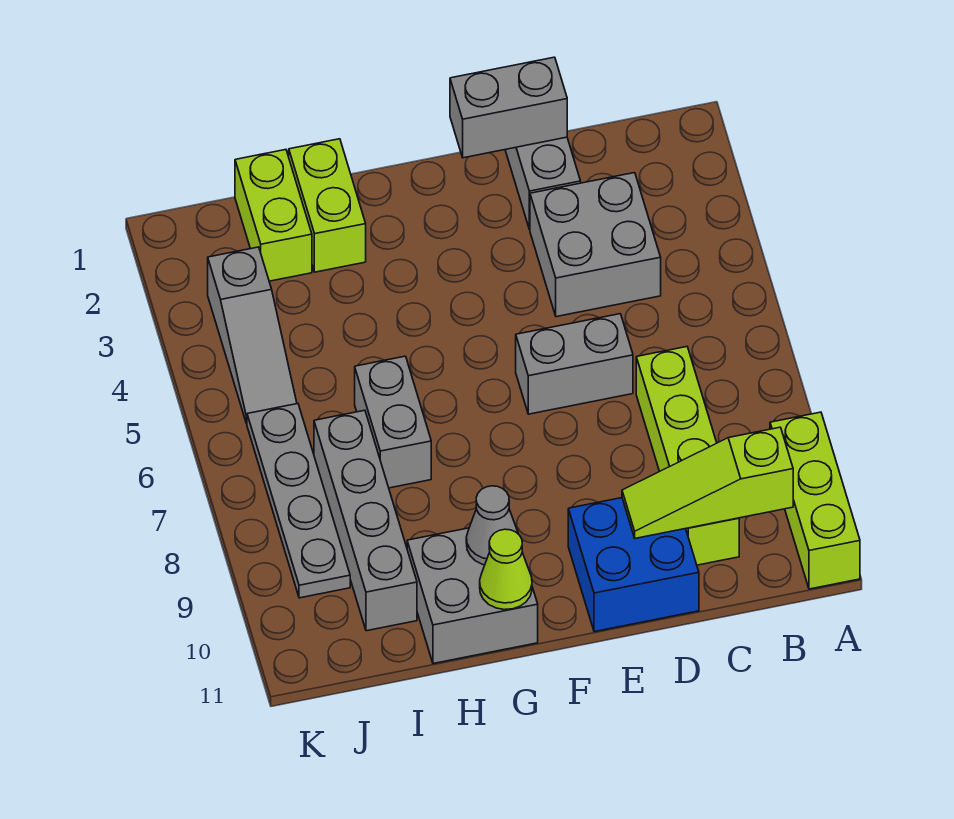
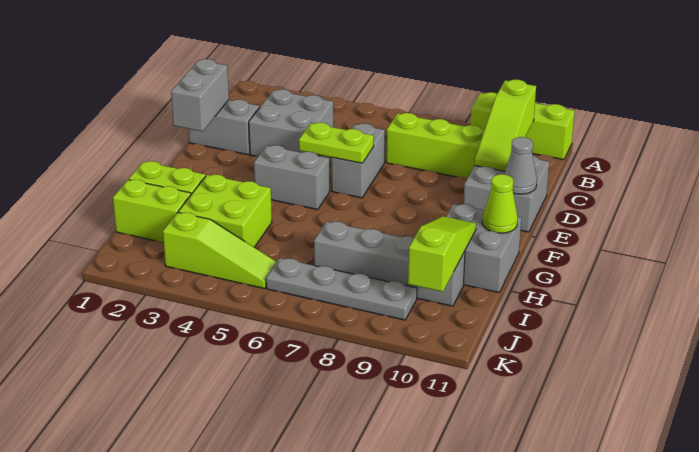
blue 2x2 brick [568,498,699,632] -> grey 2x2 brick [463,156,549,232]
none -> lime 1x2 plate [299,123,374,163]
grey 1x1 cone [466,486,518,565] -> grey 1x1 cone moved to [504,137,537,194]
none -> lime 2x2 brick [178,175,272,247]
grey 1x2 brick [355,356,431,488] -> grey 1x2 brick moved to [254,145,329,209]
none -> lime 1x3 slope [408,216,476,292]
grey 1x3 slope [208,247,297,424] -> lime 1x3 slope [163,212,276,289]

